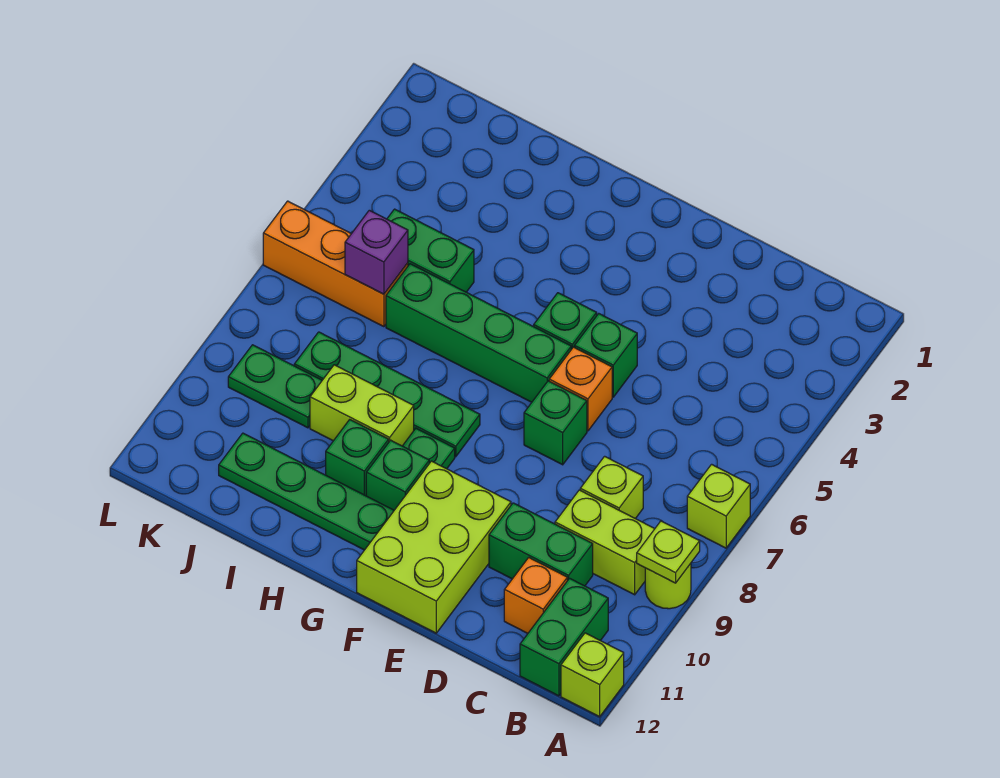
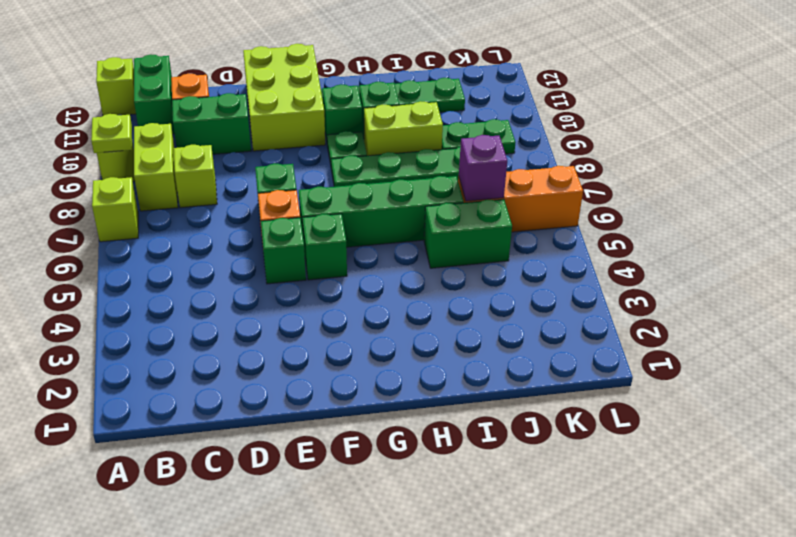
lime 1x2 brick [555,490,655,595] -> lime 1x2 brick turned to [134,123,178,211]

